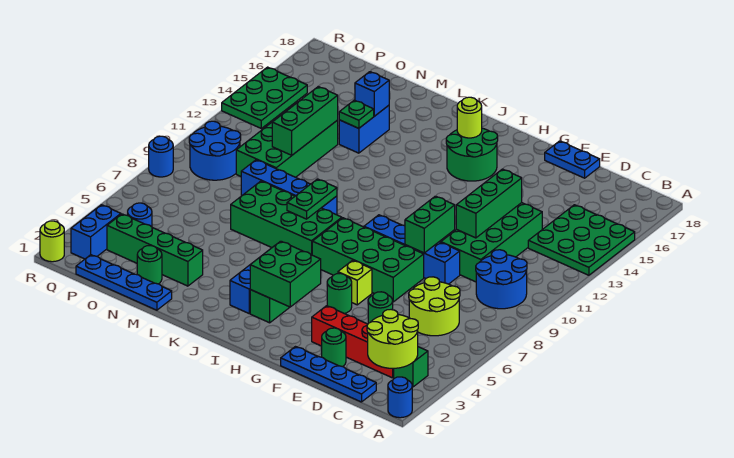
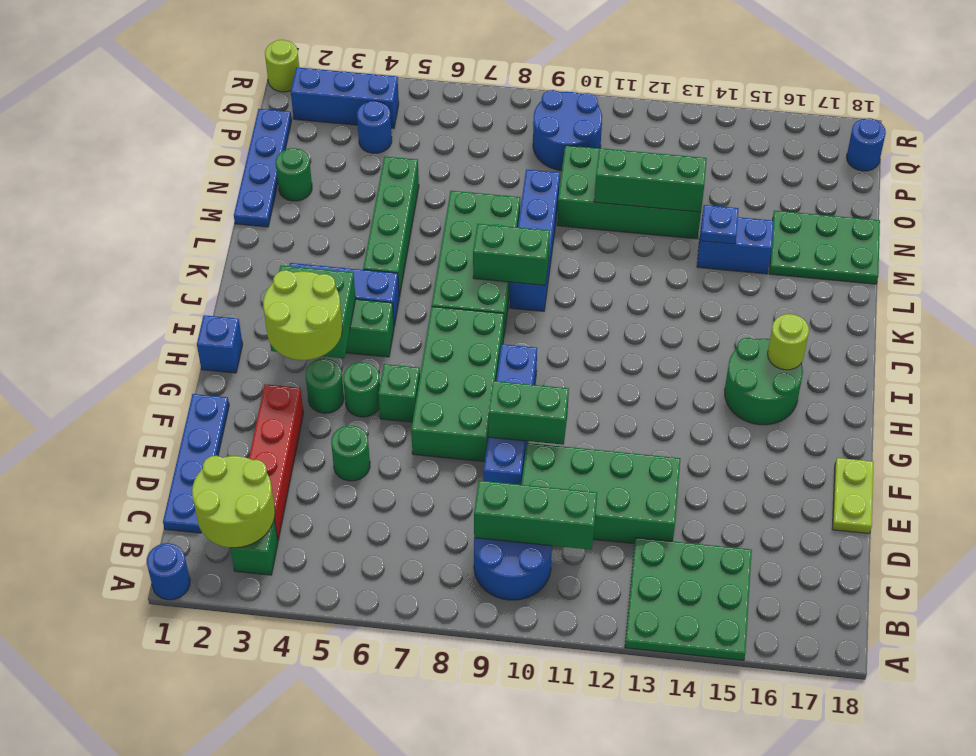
lime 2x2 round brick [409,277,460,336] -> lime 2x2 round brick moved to [263,270,342,360]
green 1x1 round brick [322,328,346,367] -> green 1x1 round brick moved to [306,358,344,413]
green 1x3 brick [456,169,522,238] -> green 1x3 brick moved to [474,481,597,550]
blue 1x2 plate [545,141,600,178] -> lime 1x2 plate [832,458,874,534]
lime 1x1 brick [338,260,372,305] -> green 1x1 brick [378,364,420,422]
green 1x2 plate [287,179,337,219] -> green 1x2 brick [473,224,550,285]
green 1x4 brick [107,214,203,286] -> green 1x4 brick moved to [363,157,419,297]
green 1x1 plate [339,100,374,128] -> blue 1x1 plate [700,205,739,244]
blue 1x1 brick [355,72,389,116] -> blue 1x1 brick moved to [197,315,243,373]
blue 1x2 brick [71,205,121,259] -> blue 1x3 brick [291,67,399,128]
green 2x3 plate [222,67,307,128] -> green 2x3 plate moved to [769,211,880,284]
blue 1x1 round brick [149,136,173,177] -> blue 1x1 round brick moved to [847,118,886,171]

